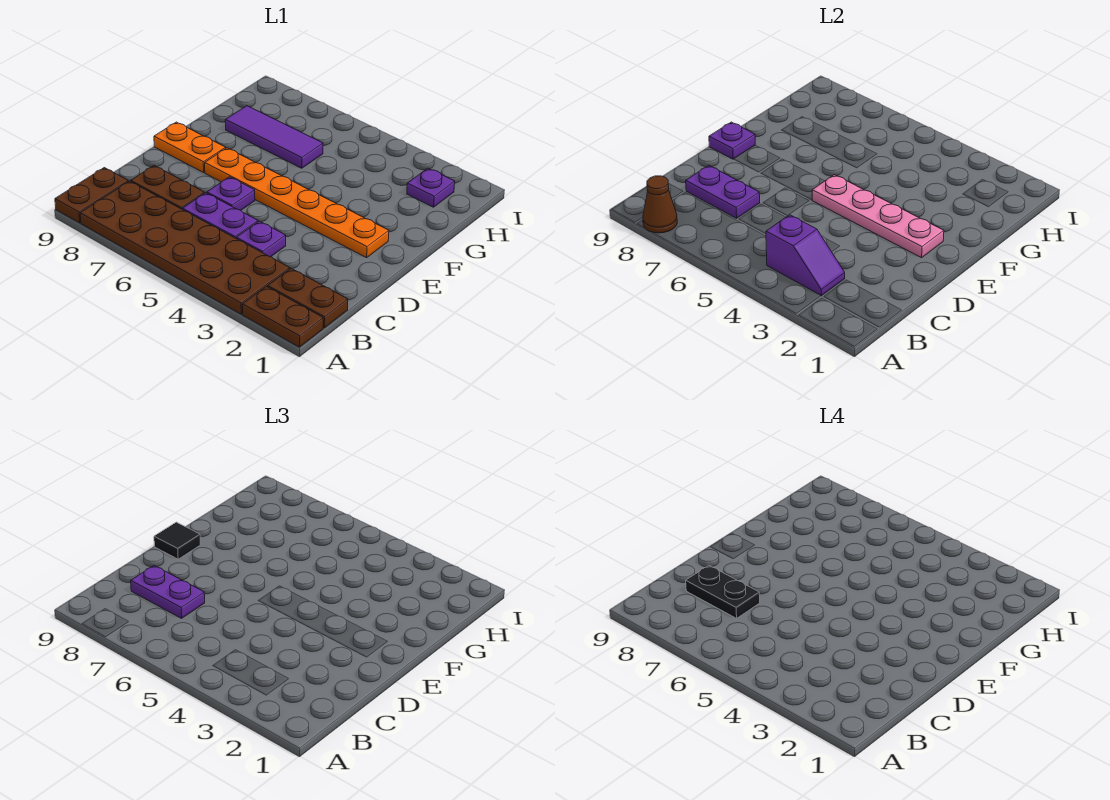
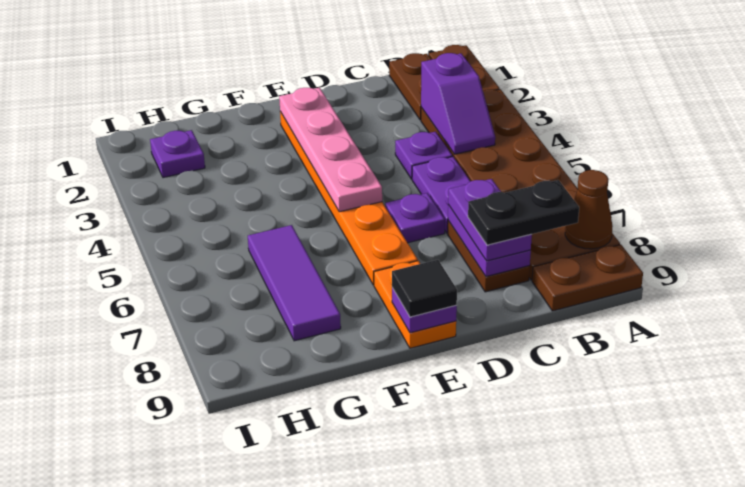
purple 1x2 slope [766,215,845,296] -> purple 1x2 slope turned to [421,53,495,154]
black 1x2 plate [686,566,760,618] -> black 1x2 plate turned to [468,180,579,245]

